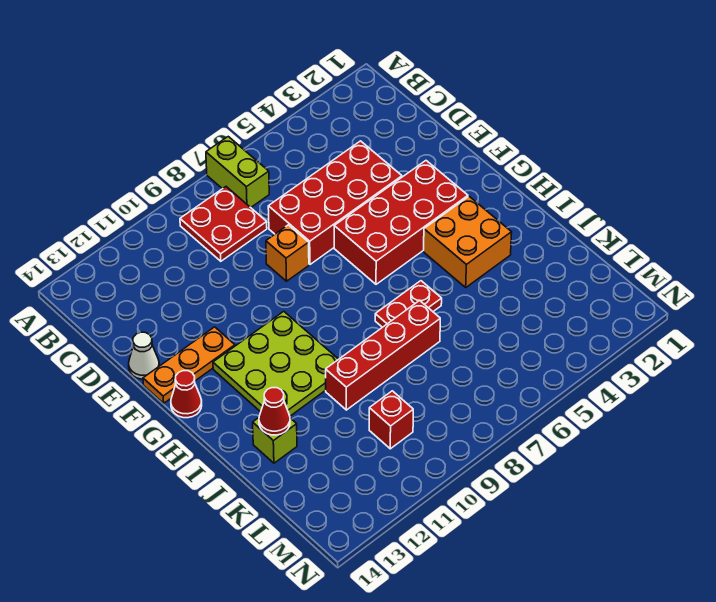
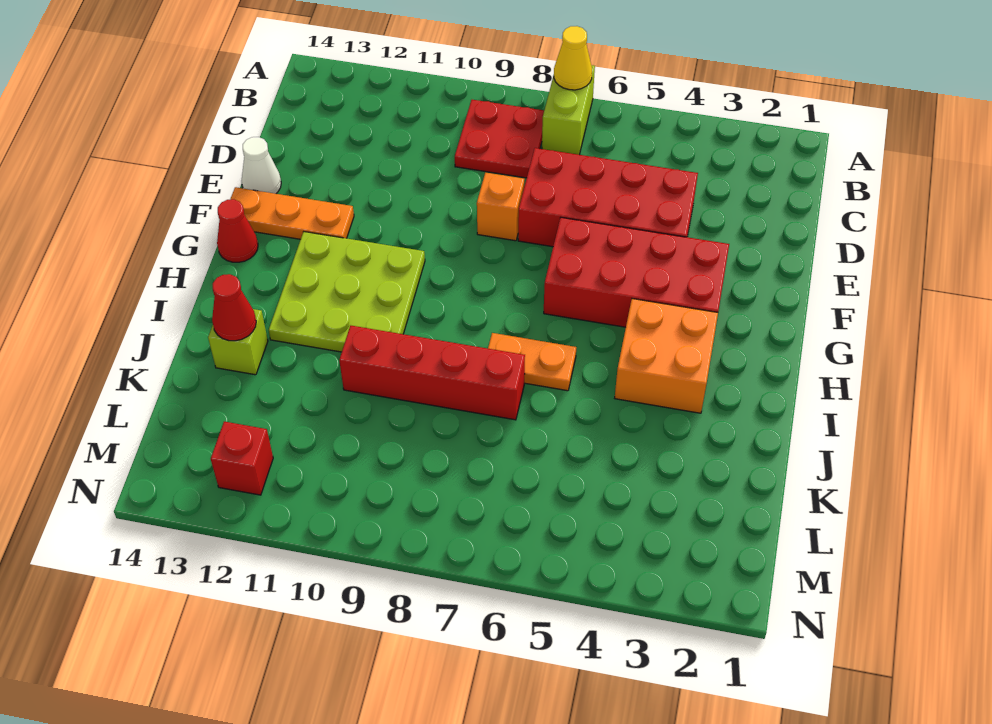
none -> yellow 1x1 cone [554,26,592,90]
red 1x2 plate [375,281,442,327] -> orange 1x2 plate [488,333,576,391]
red 1x1 brick [369,391,413,449] -> red 1x1 brick moved to [211,422,273,495]

